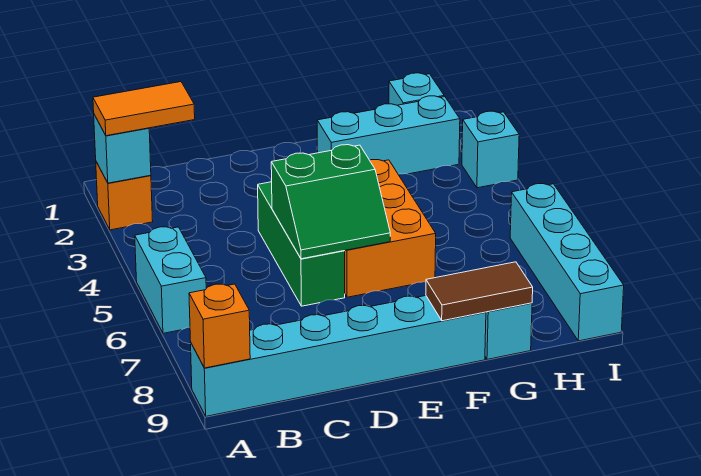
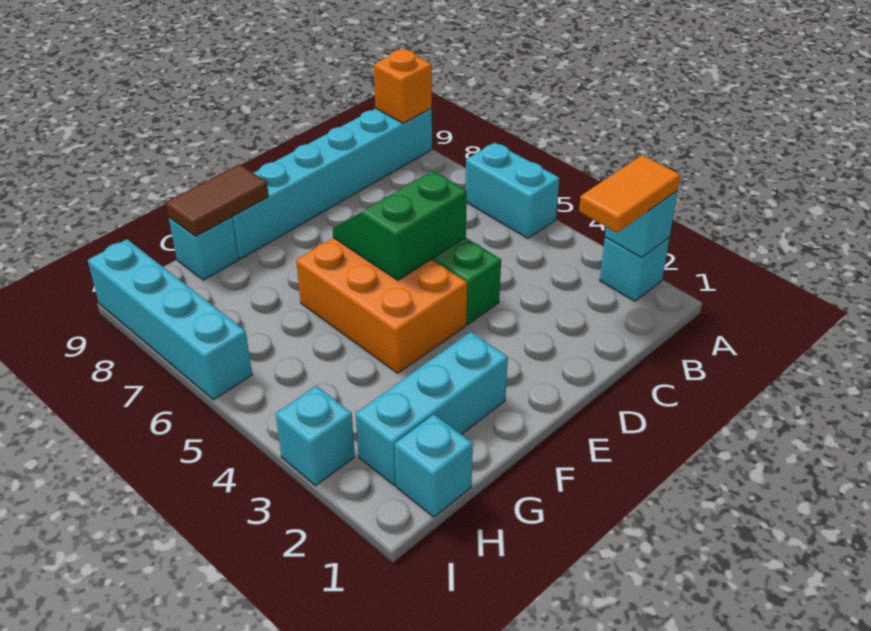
orange 1x1 brick [96,162,153,230] -> cyan 1x1 brick [600,237,669,301]

